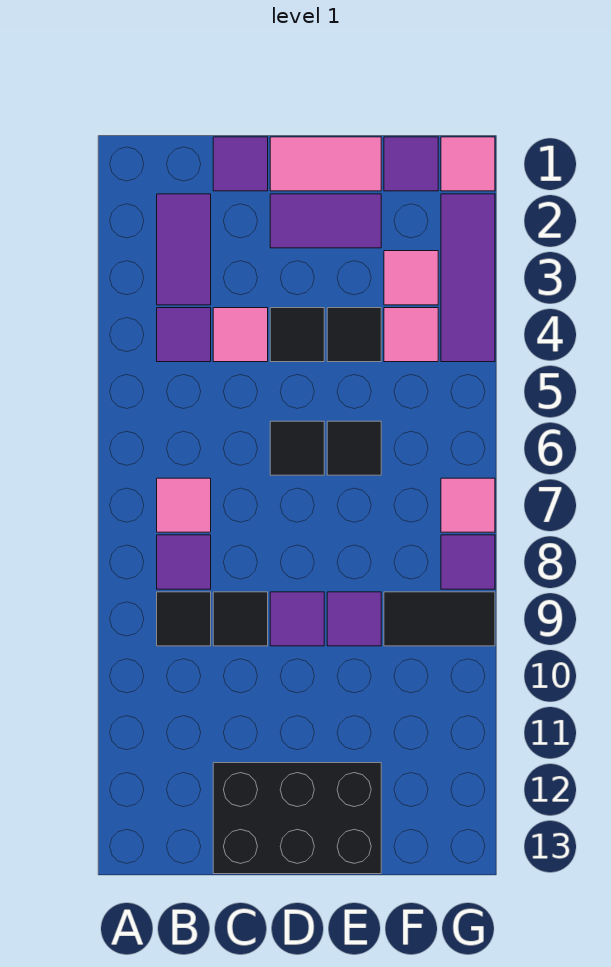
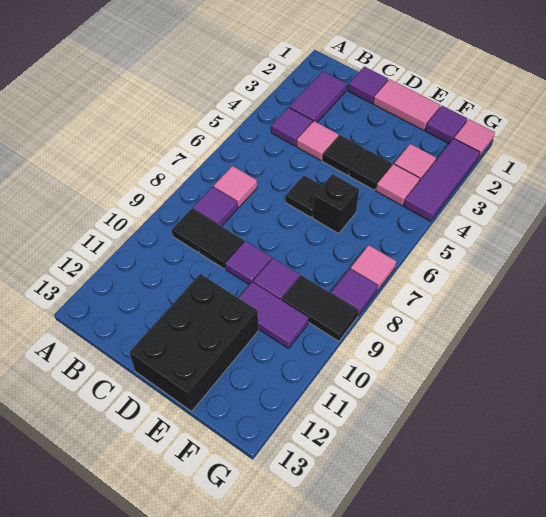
black 2x3 brick [213,763,381,874] -> black 2x3 brick turned to [130,274,258,411]
purple 1x2 tile [270,194,381,248] -> purple 1x2 tile moved to [239,282,309,349]
black 1x1 tile [327,421,381,475] -> black 1x1 brick [313,174,359,233]

